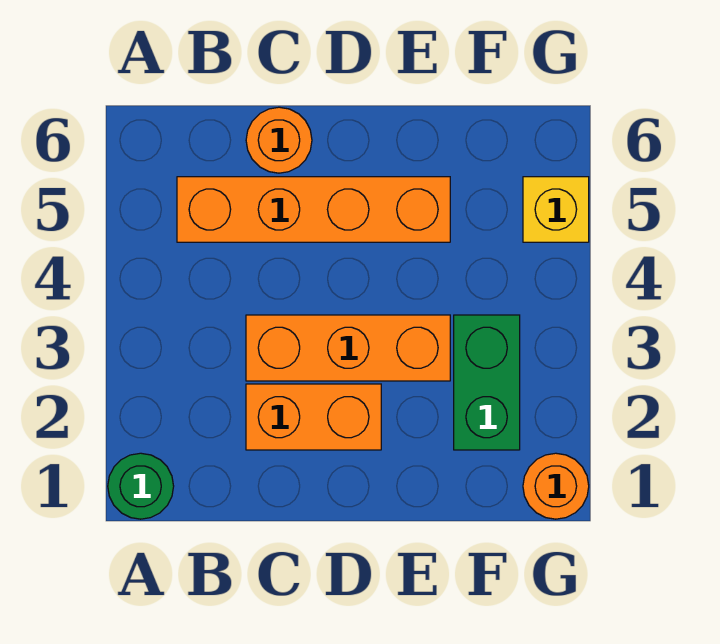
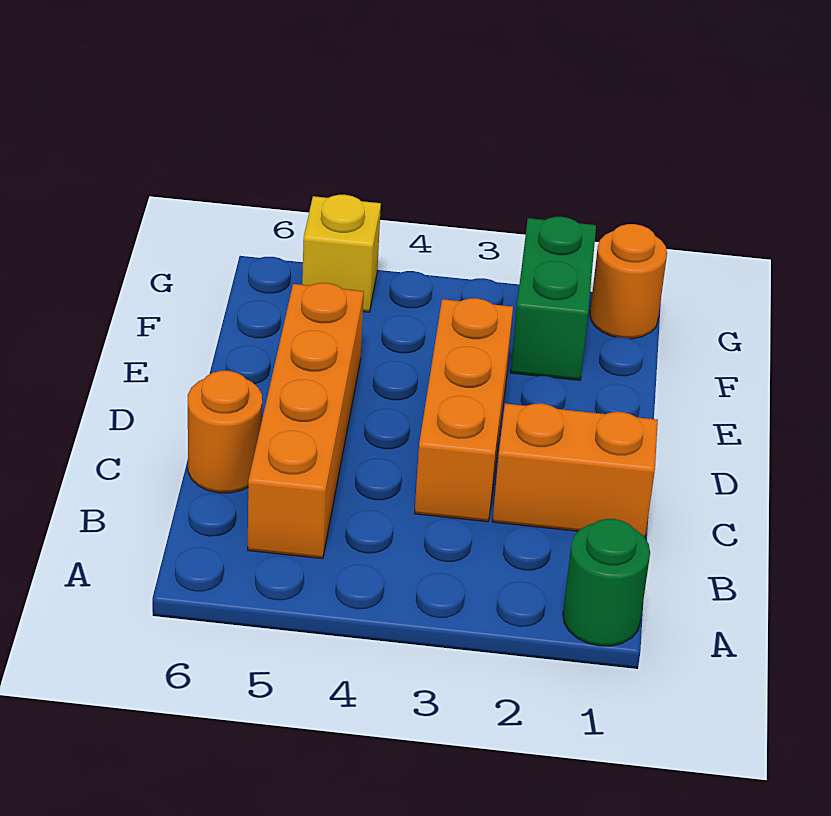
orange 1x2 brick [246,384,381,450] -> orange 1x2 brick turned to [492,404,658,537]
green 1x2 brick [454,315,520,450] -> green 1x2 brick turned to [511,217,596,380]

